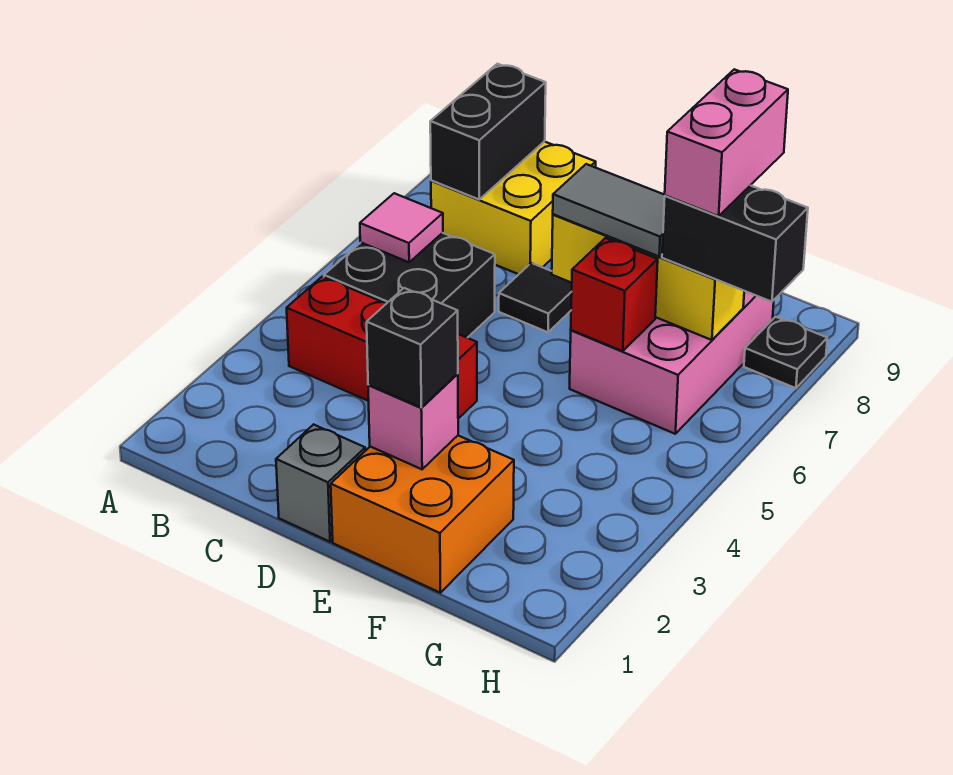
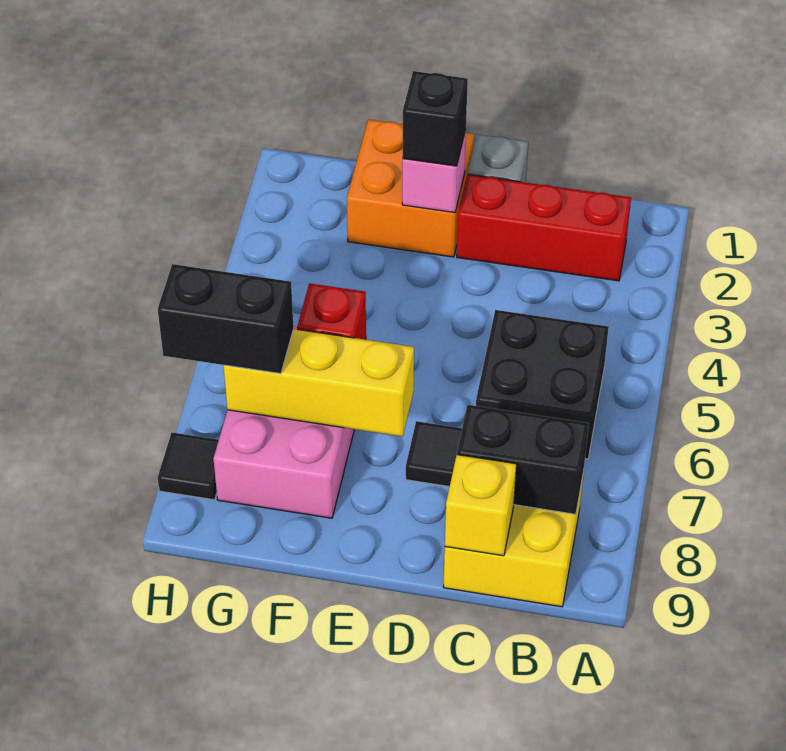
red 1x3 brick [287,277,477,419] -> red 1x3 brick moved to [457,174,631,281]
pink 1x1 tile [360,193,443,262] -> none
black 1x2 brick [430,64,546,199] -> black 1x2 brick turned to [457,405,589,514]
none -> yellow 1x1 brick [445,455,516,556]
grey 1x2 tile [553,164,665,256] -> none
pink 1x2 brick [665,69,788,216] -> none
black 1x1 plate [744,317,827,388] -> black 1x1 tile [158,433,219,500]

